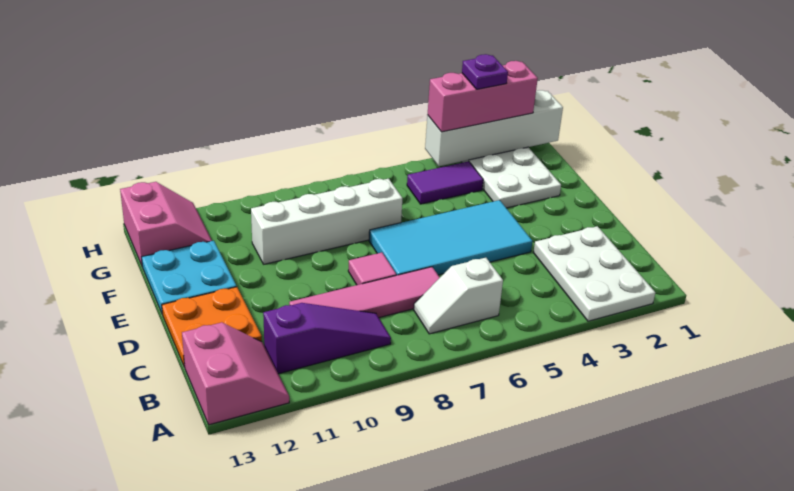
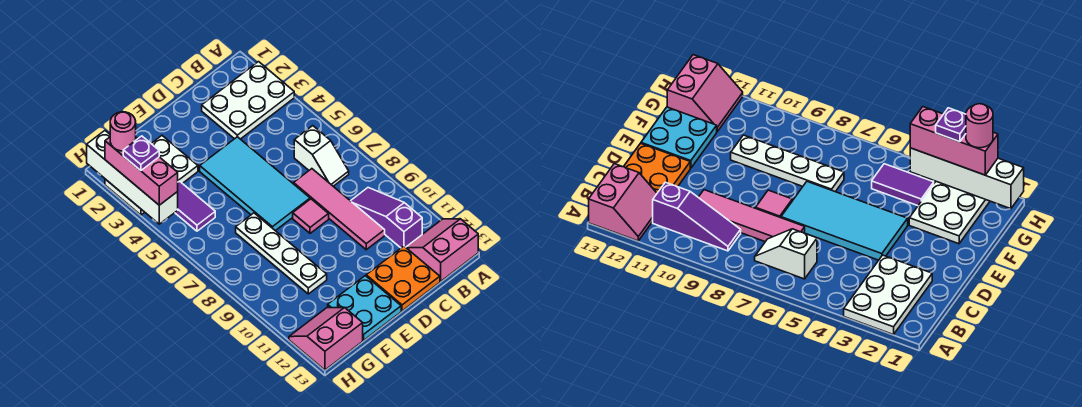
white 1x4 brick [251,179,402,264] -> white 1x4 plate [236,213,327,294]
none -> pink 1x1 round brick [110,112,136,151]

